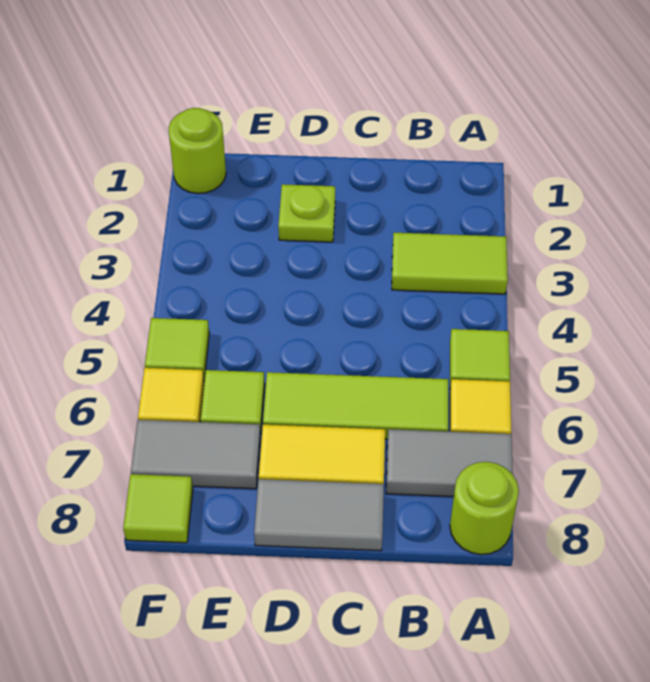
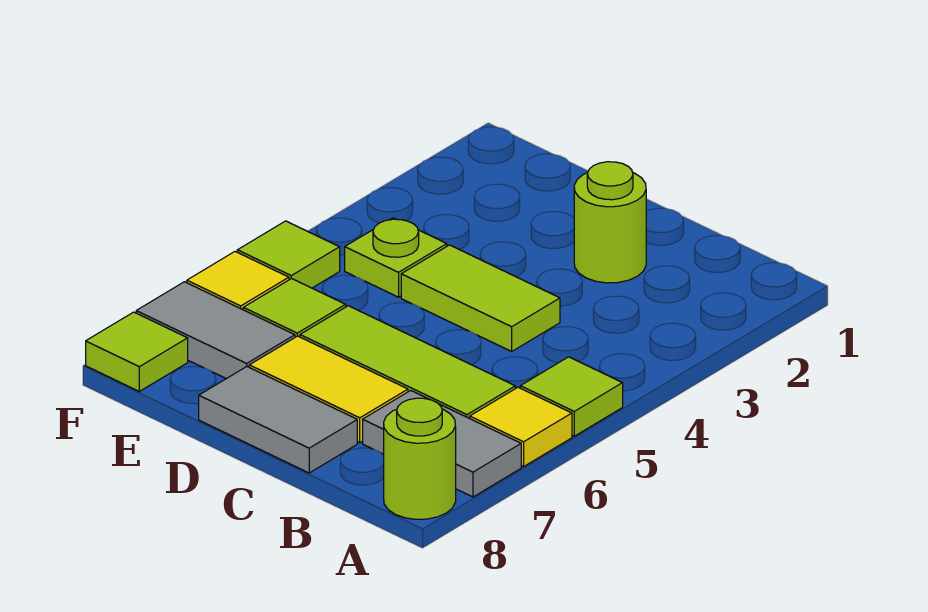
lime 1x2 tile [392,233,508,294] -> lime 1x2 tile moved to [401,245,560,351]
lime 1x1 plate [278,184,335,242] -> lime 1x1 plate moved to [345,218,447,297]
lime 1x1 round brick [169,108,226,194] -> lime 1x1 round brick moved to [574,162,646,283]

